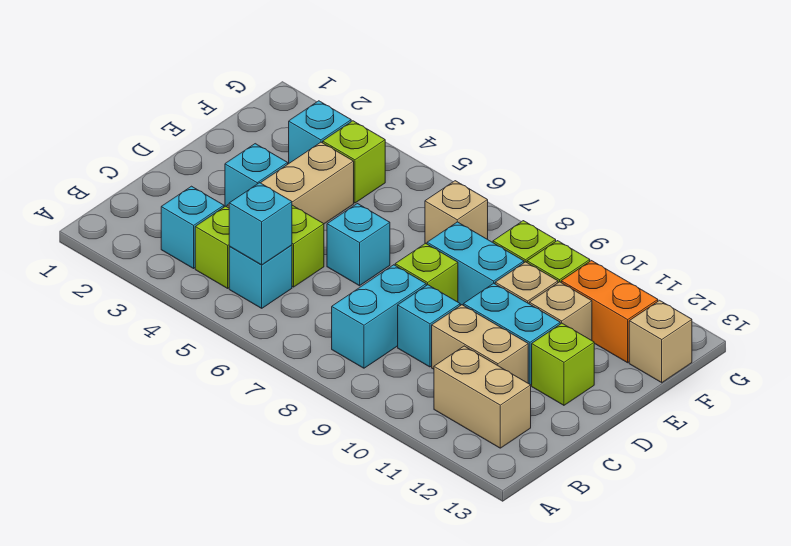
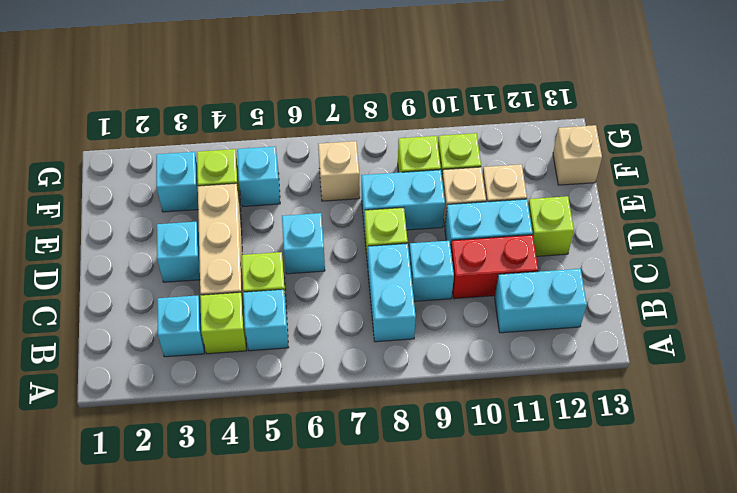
cyan 1x1 brick [229,183,292,265] -> cyan 1x1 brick moved to [237,146,280,206]
tan 1x2 brick [434,346,531,448] -> cyan 1x2 brick [495,269,587,333]
tan 1x2 brick [432,305,528,383] -> red 1x2 brick [451,235,538,299]
orange 1x2 brick [561,261,658,363] -> none

